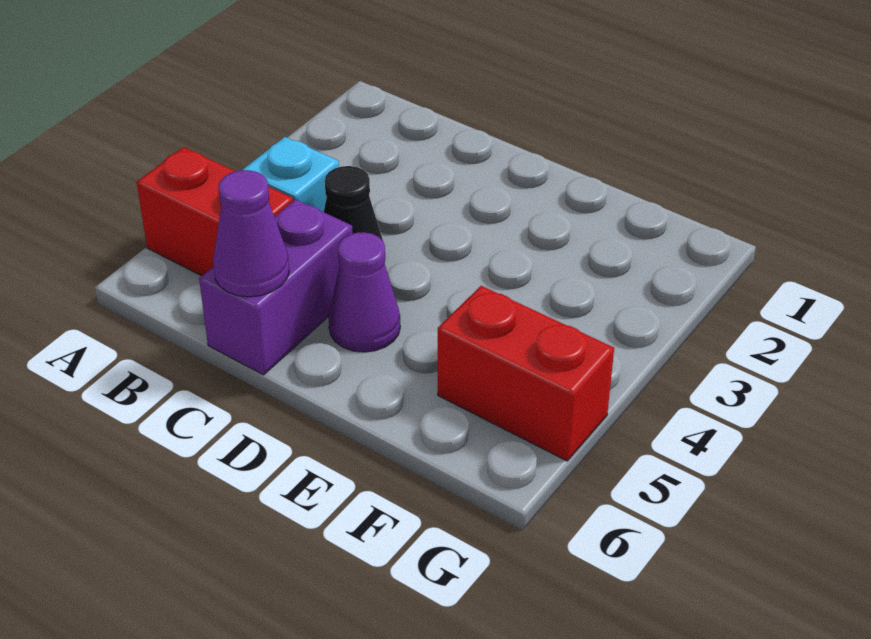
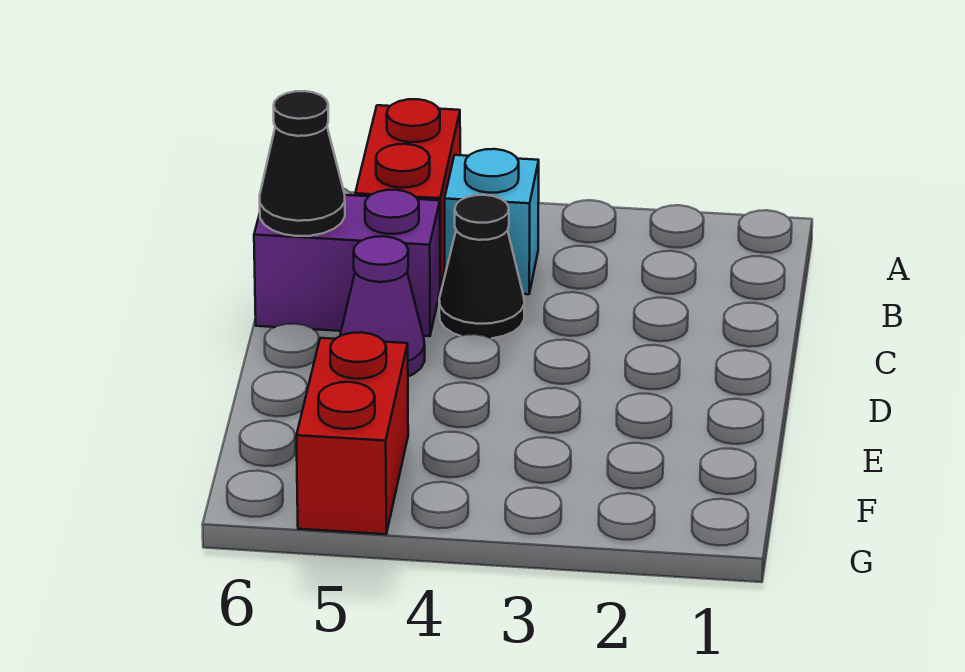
purple 1x1 cone [213,170,289,297] -> black 1x1 cone [260,91,345,236]

